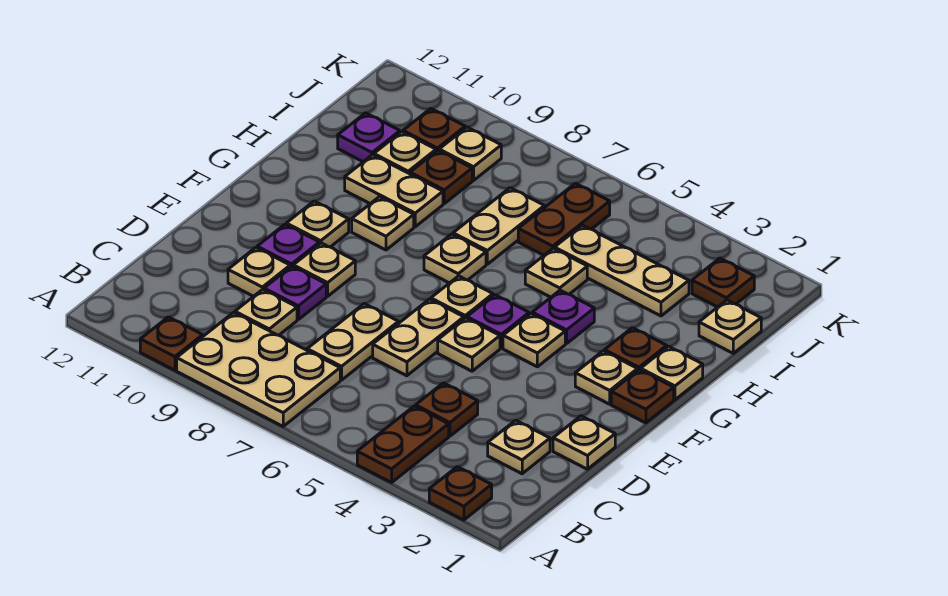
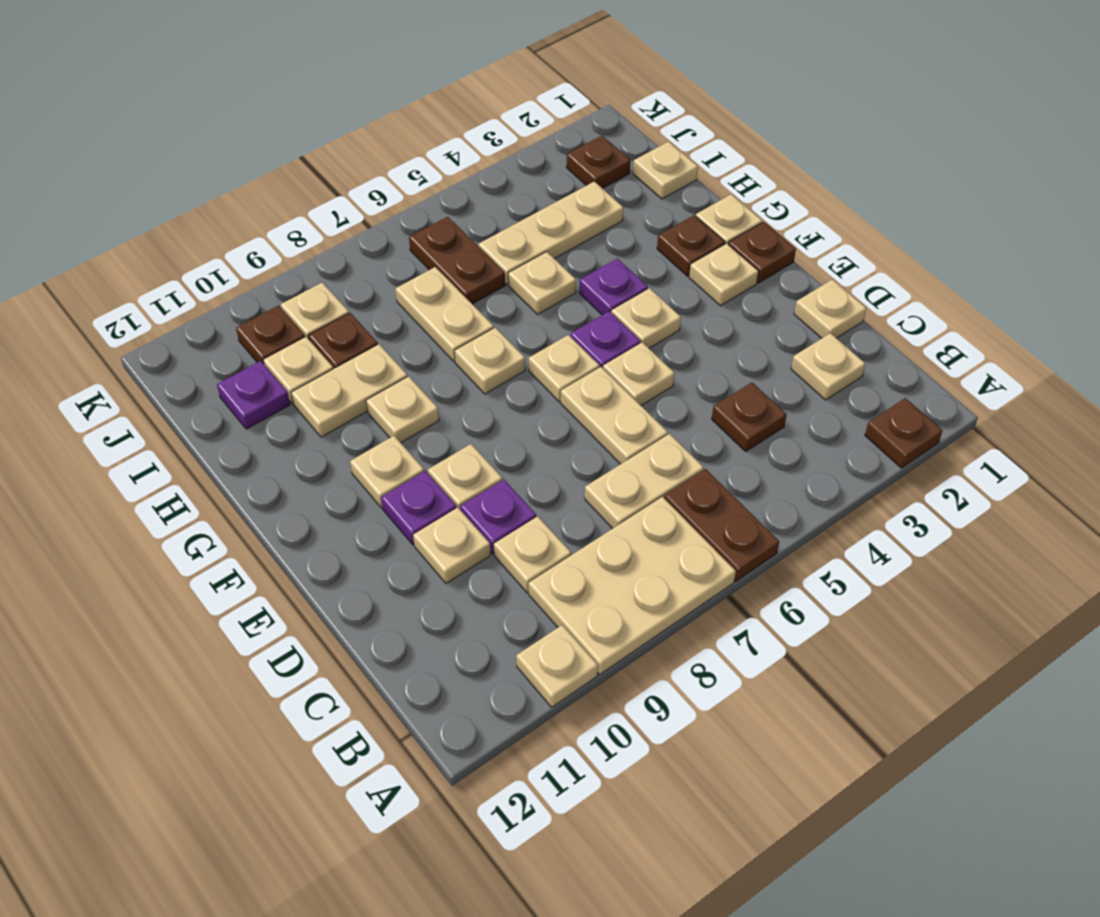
brown 1x2 plate [357,406,449,483] -> brown 1x2 plate moved to [664,469,779,581]
brown 1x1 plate [140,317,203,370] -> tan 1x1 plate [516,625,598,707]
tan 1x2 plate [307,304,399,380] -> tan 1x2 plate turned to [585,434,704,529]

